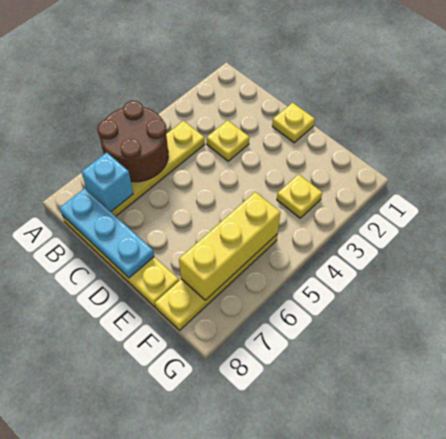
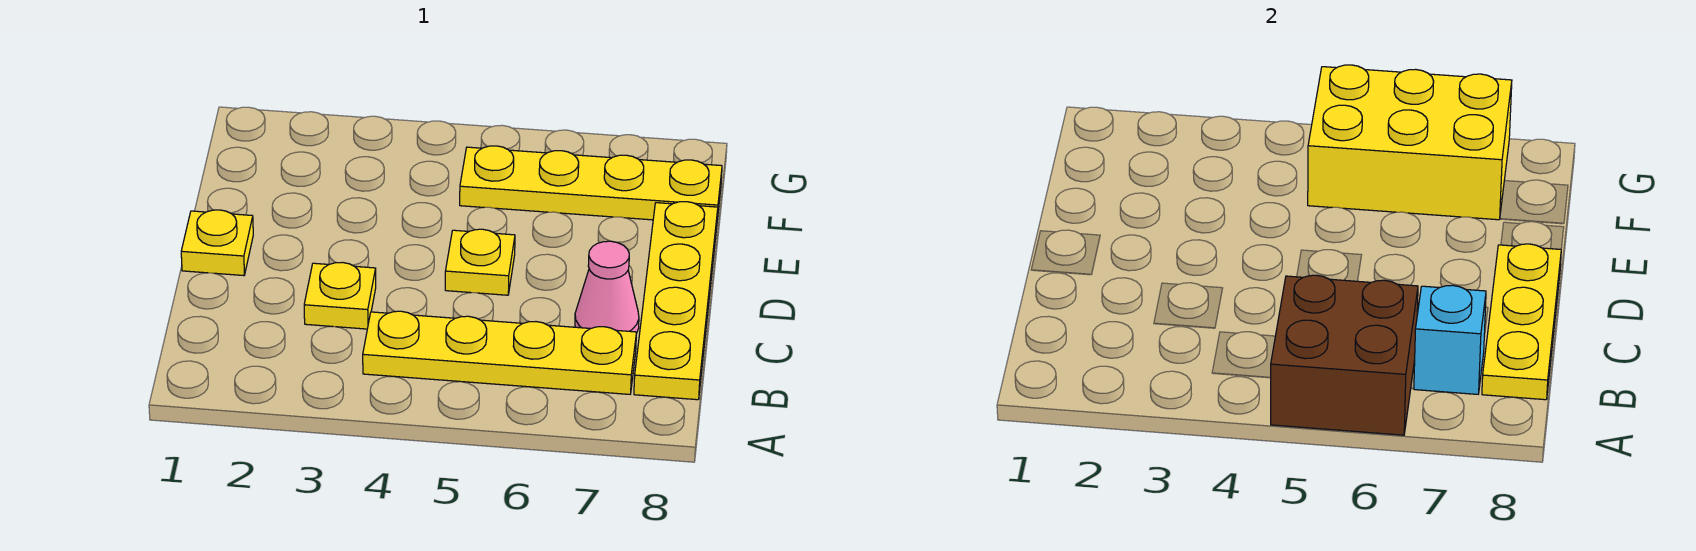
brown 2x2 round brick [97,101,168,182] -> brown 2x2 brick [1271,275,1418,435]
cyan 1x3 plate [59,188,154,278] -> yellow 1x3 plate [1482,244,1561,400]
none -> pink 1x1 cone [575,241,639,334]
yellow 1x1 plate [277,174,322,218] -> yellow 1x1 plate moved to [445,229,515,295]
yellow 1x3 brick [179,192,280,300] -> yellow 2x3 brick [1308,65,1512,220]

